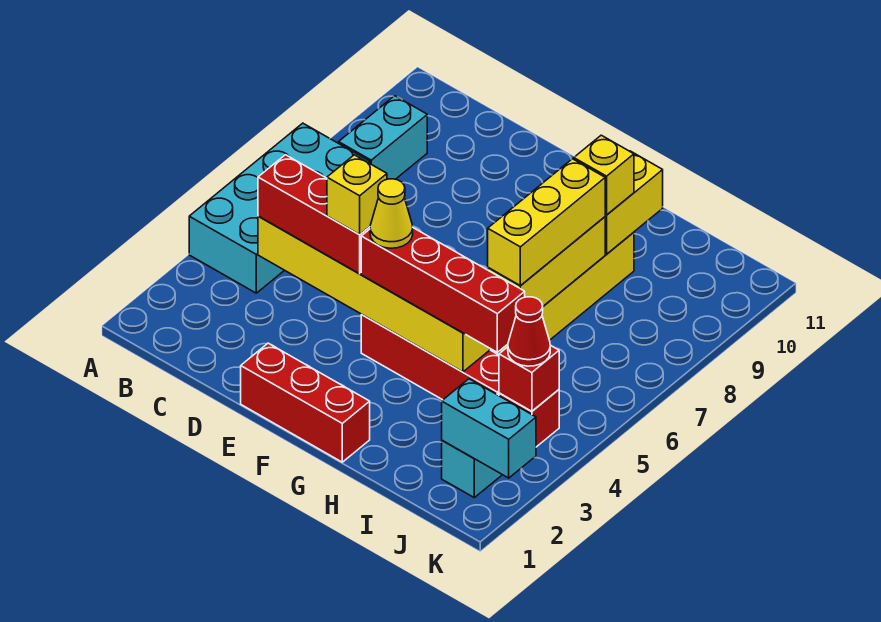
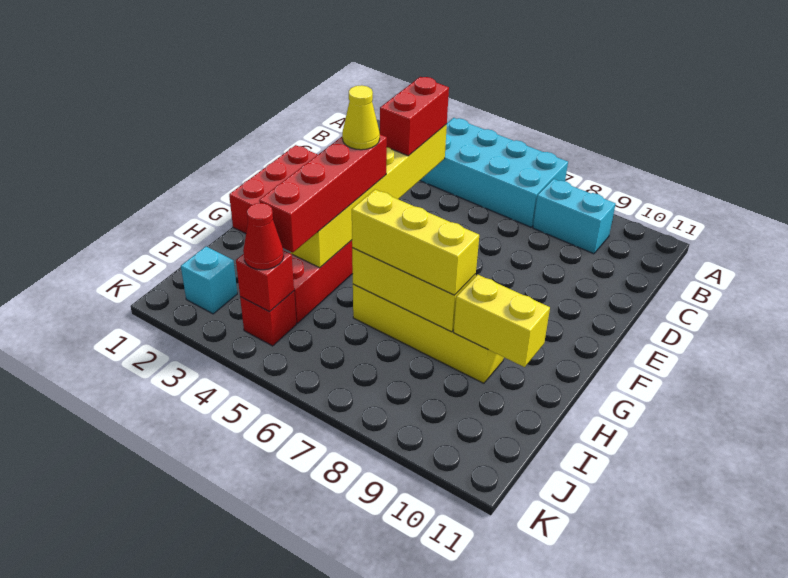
red 1x3 brick [258,155,370,274] -> red 1x2 brick [380,77,449,156]
yellow 1x1 brick [327,155,387,235] -> none
yellow 1x1 brick [574,135,634,215] -> none
cyan 1x2 brick [442,379,536,478] -> none

